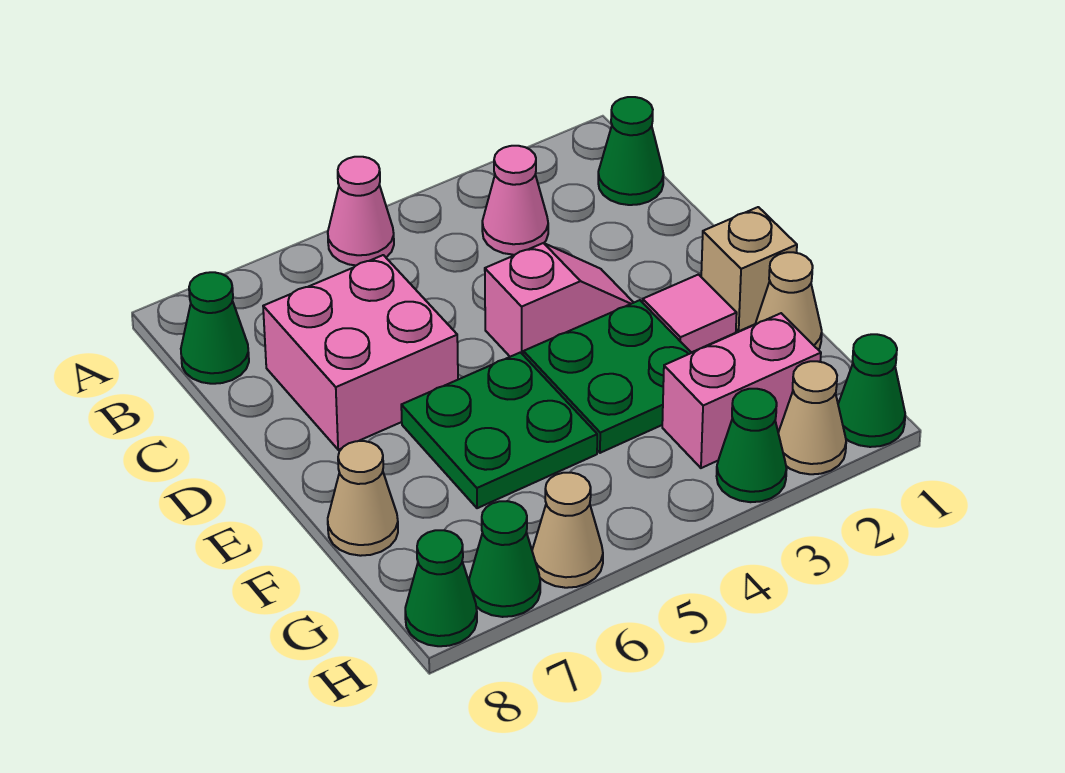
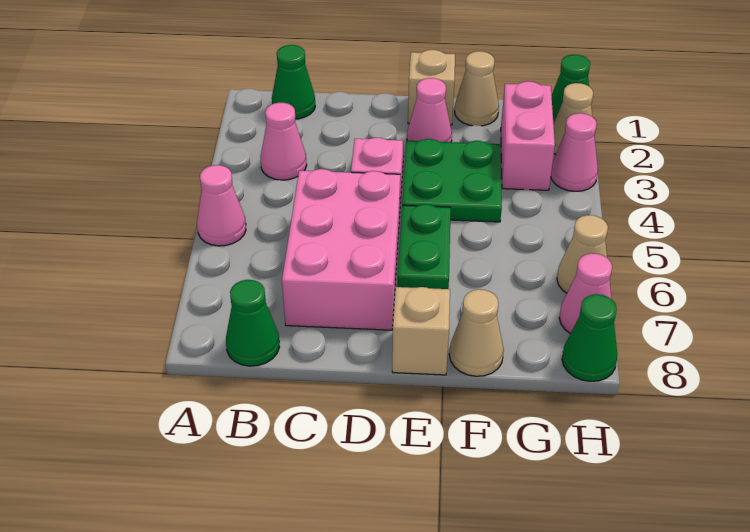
pink 2x2 brick [263,255,458,450] -> pink 2x3 brick [282,169,400,330]
pink 1x1 tile [643,275,737,352] -> pink 1x1 cone [407,78,452,142]
green 2x2 plate [401,352,597,508] -> green 1x2 plate [397,204,451,289]
none -> tan 1x1 brick [392,287,450,375]
green 1x1 cone [717,389,787,502] -> pink 1x1 cone [551,113,598,191]
green 1x1 cone [469,501,540,617] -> pink 1x1 cone [559,253,612,333]

